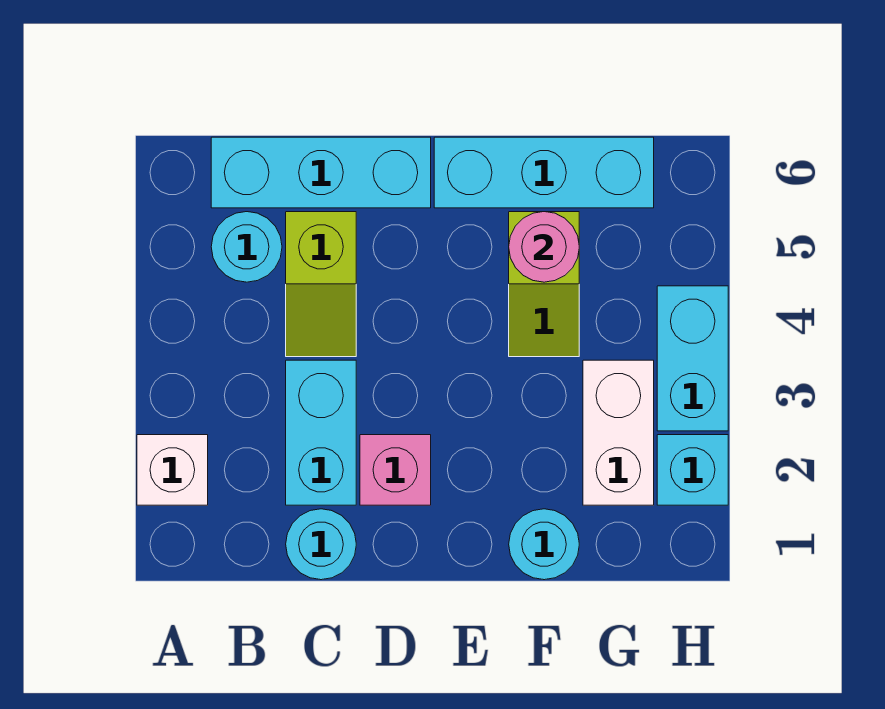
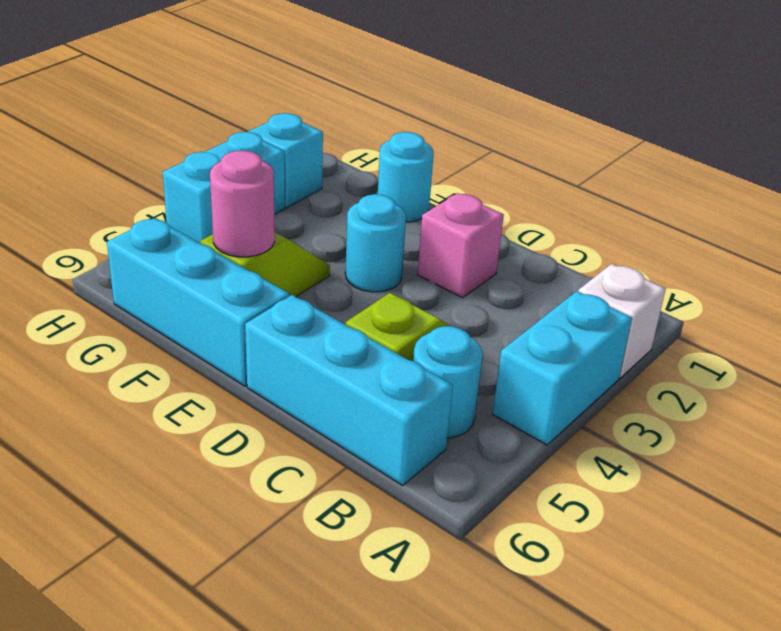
cyan 1x1 round brick [286,509,356,580] -> cyan 1x1 round brick moved to [345,194,406,292]
cyan 1x2 brick [286,360,356,505] -> cyan 1x2 brick moved to [493,291,632,445]
white 1x2 brick [583,360,654,505] -> none

